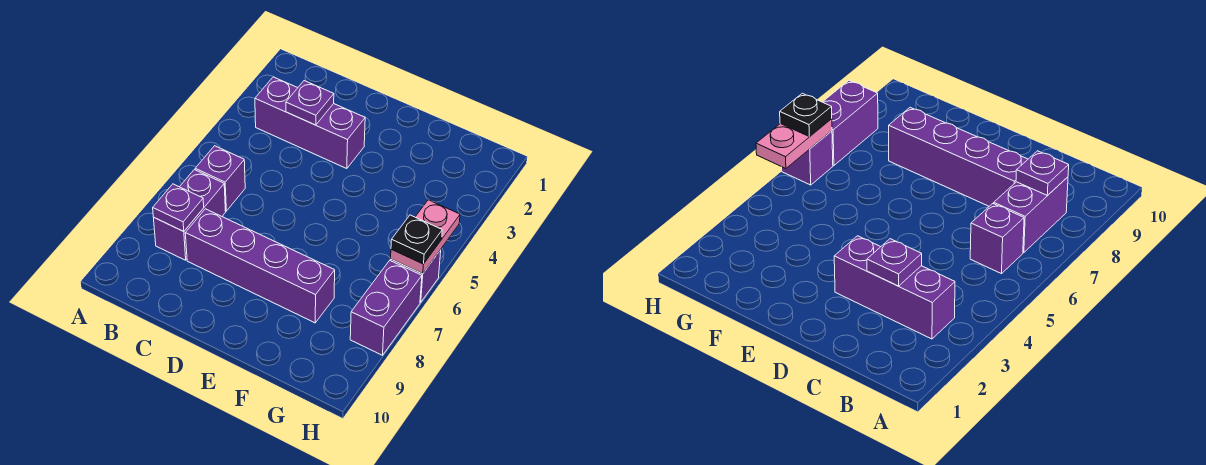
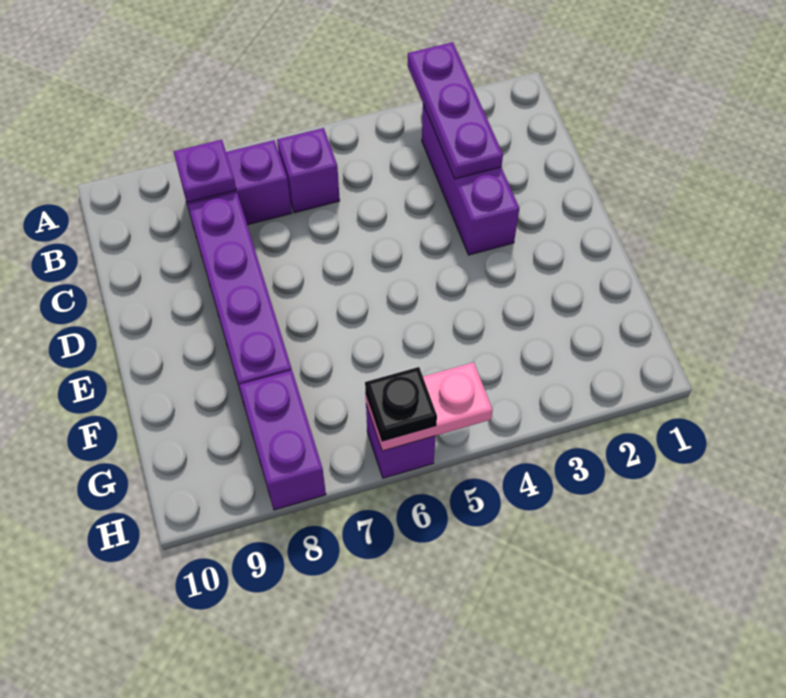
purple 1x1 plate [286,81,334,125] -> purple 1x3 plate [408,42,503,179]
purple 1x2 brick [350,261,422,355] -> purple 1x2 brick turned to [239,370,326,510]

